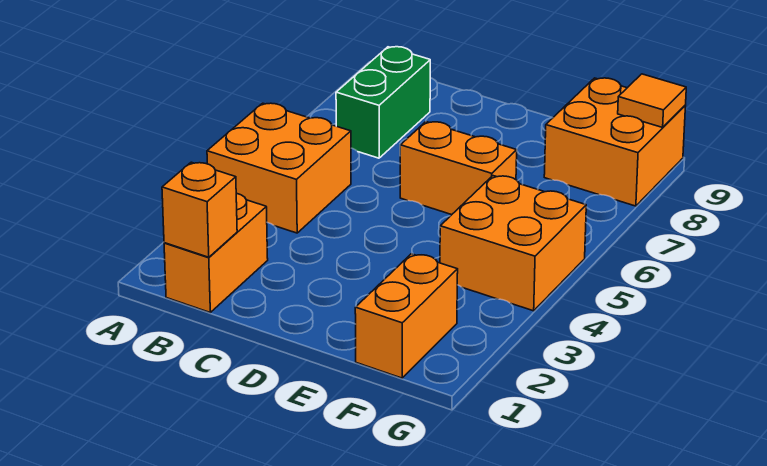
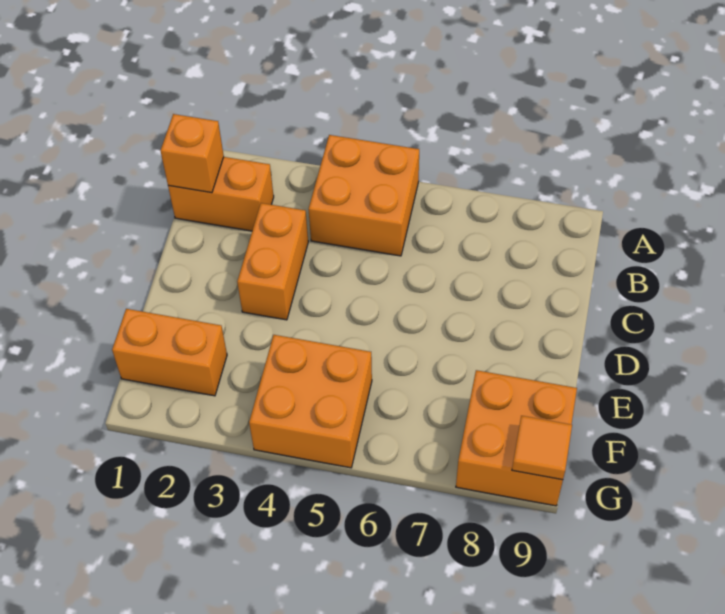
green 1x2 brick [336,47,430,158] -> none
orange 1x2 brick [400,122,517,215] -> orange 1x2 brick moved to [237,203,308,320]

